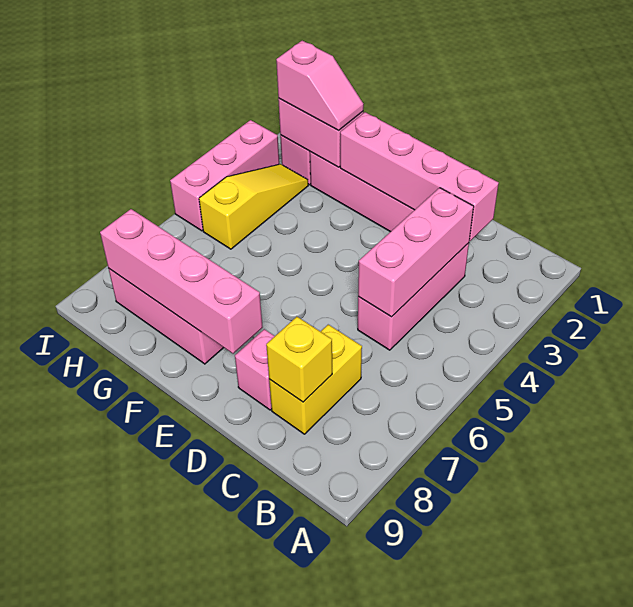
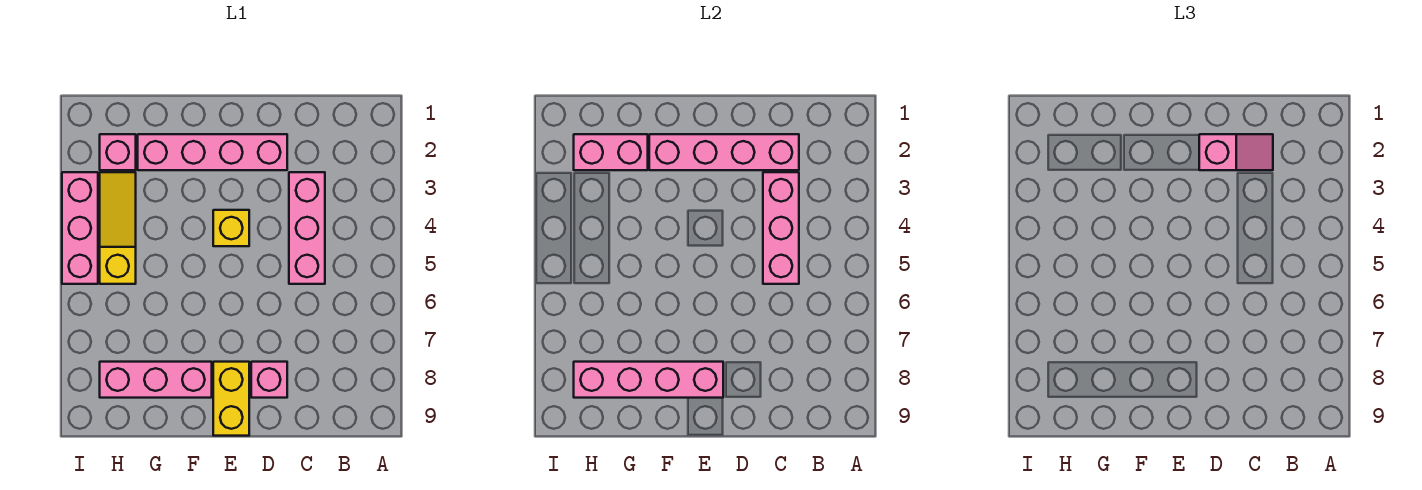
yellow 1x2 brick [269,325,362,434] -> yellow 1x2 brick moved to [213,362,249,436]
yellow 1x1 brick [266,317,332,402] -> yellow 1x1 brick moved to [213,210,249,246]
pink 1x2 slope [276,41,364,131] -> pink 1x2 slope moved to [1199,134,1273,170]

